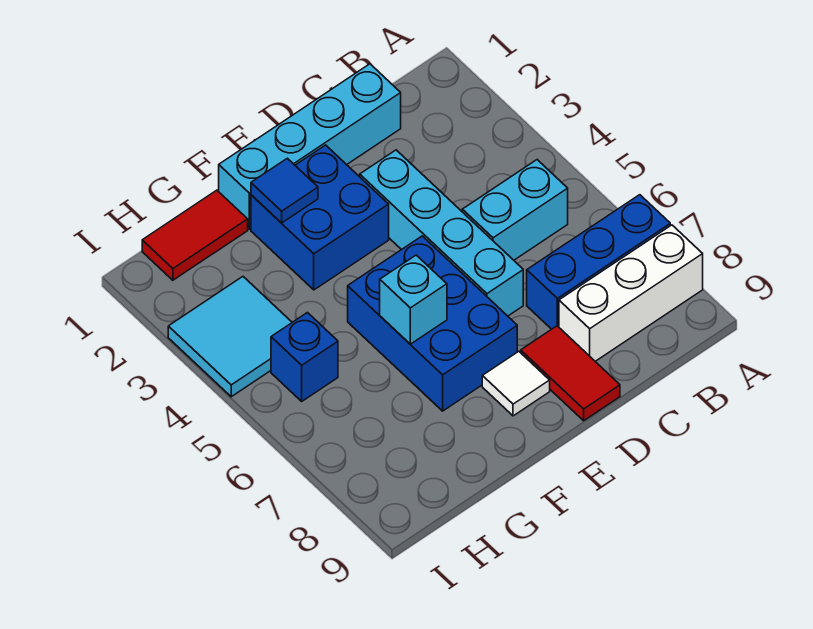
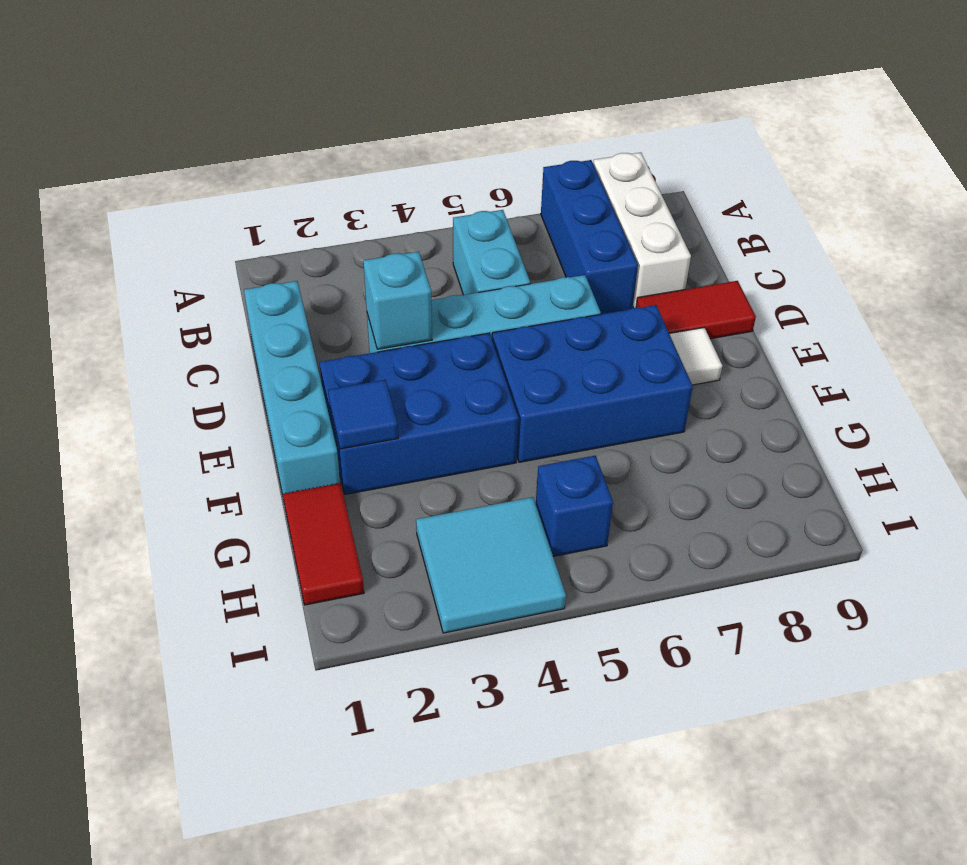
blue 2x2 brick [251,145,389,290] -> blue 2x3 brick [319,333,519,494]
cyan 1x1 brick [380,255,447,344] -> cyan 1x1 brick moved to [363,252,432,349]

